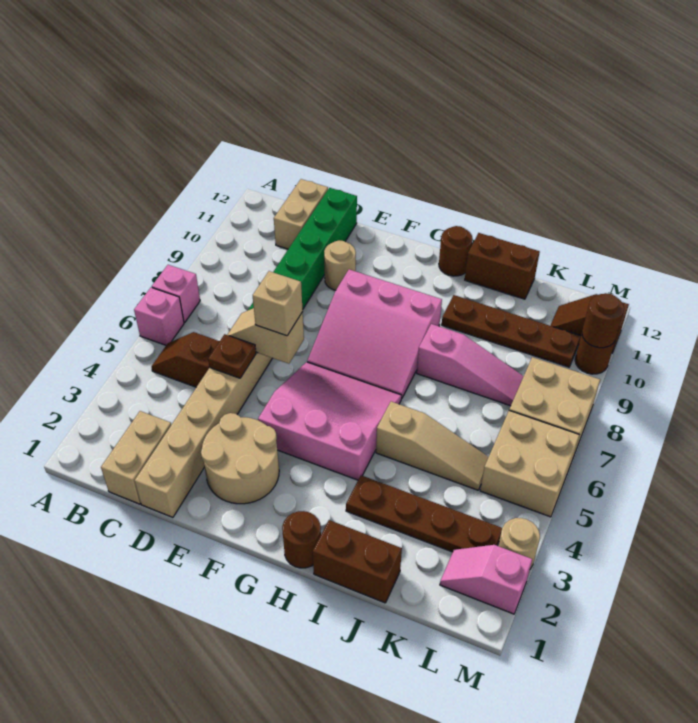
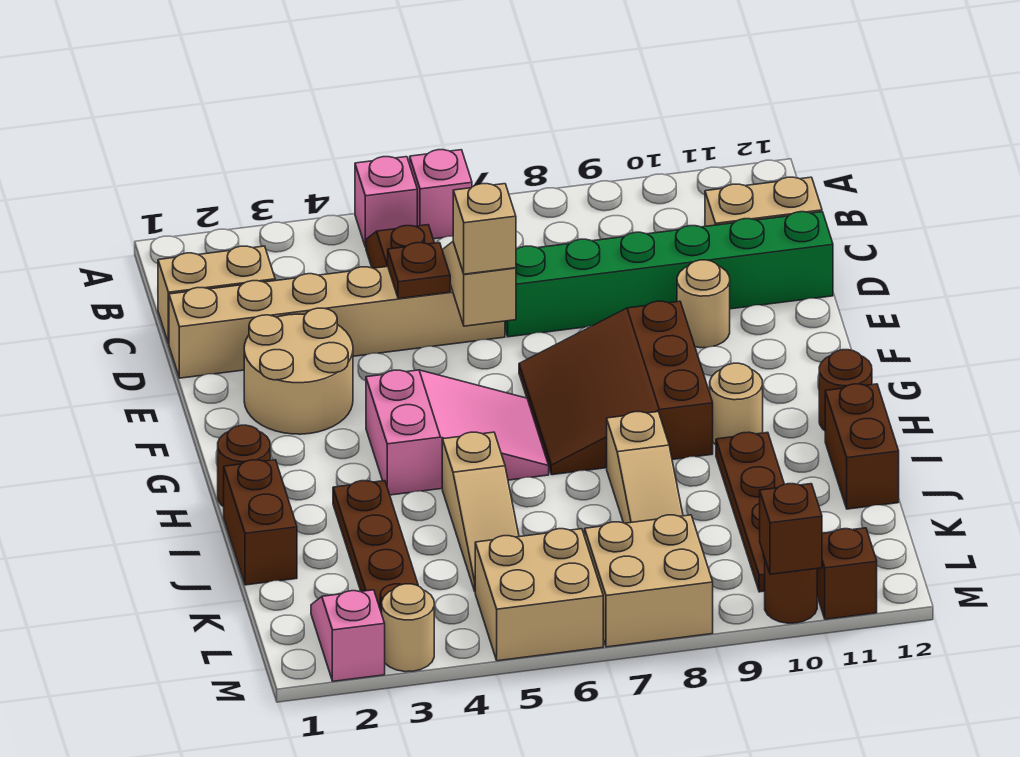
pink 1x1 brick [152,265,200,322] -> pink 1x1 brick moved to [355,157,417,247]
pink 3x3 slope [258,362,402,480] -> pink 2x3 slope [366,370,549,495]
pink 3x3 slope [307,269,442,398] -> brown 3x3 slope [519,301,713,475]
none -> tan 1x1 round brick [710,363,763,445]
pink 1x3 slope [417,324,524,406] -> tan 1x3 slope [607,412,683,523]
brown 1x1 round brick [582,293,624,348] -> brown 1x1 brick [760,484,822,574]

